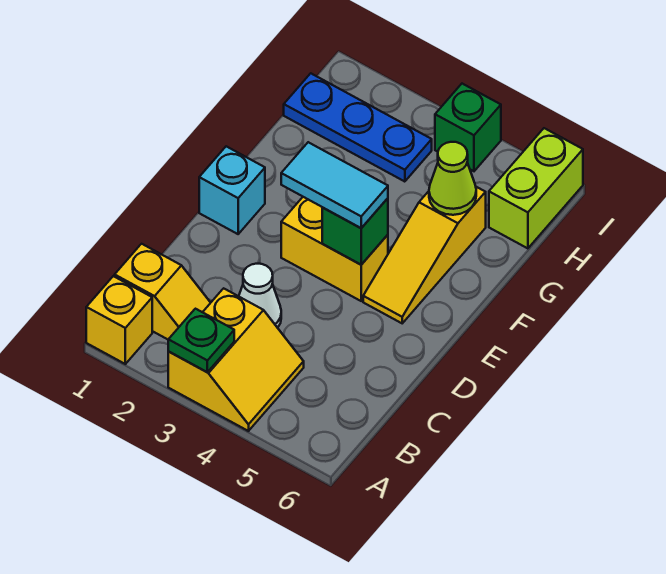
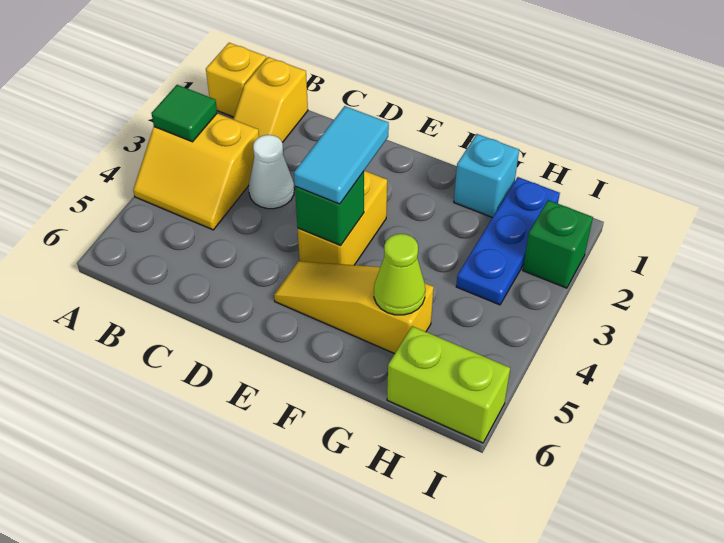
green 1x1 plate [168,309,234,372] -> green 1x1 tile [151,85,217,142]
cyan 1x1 brick [199,146,265,234] -> cyan 1x1 brick moved to [454,134,519,218]
green 1x1 brick [435,84,501,171] -> green 1x1 brick moved to [523,200,593,288]

